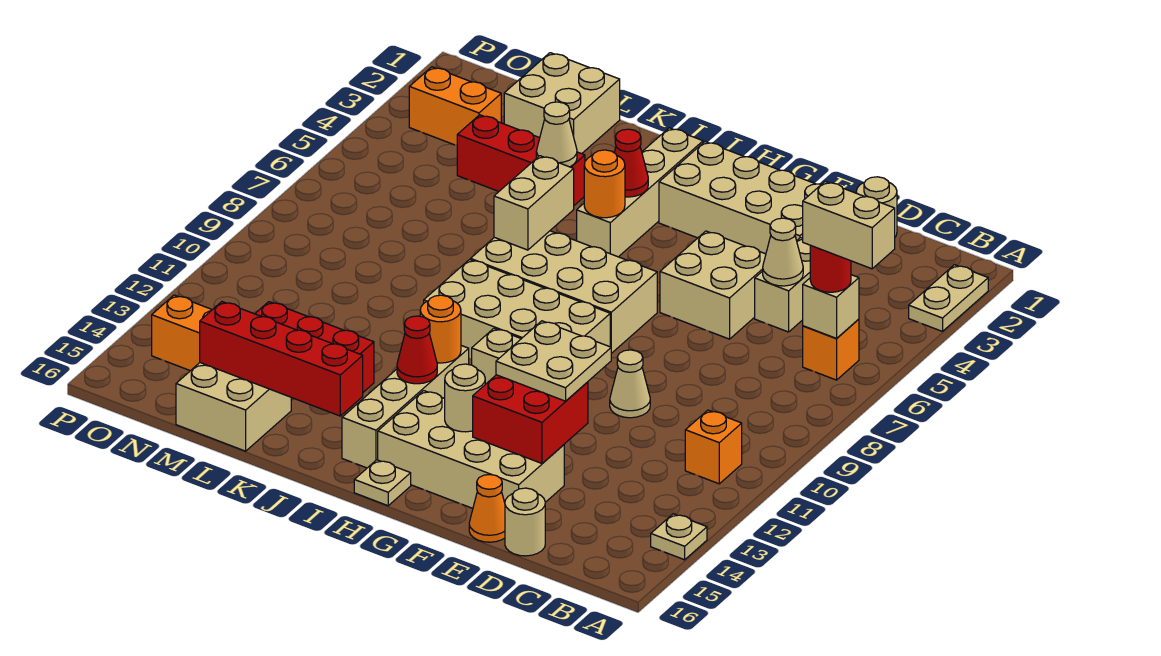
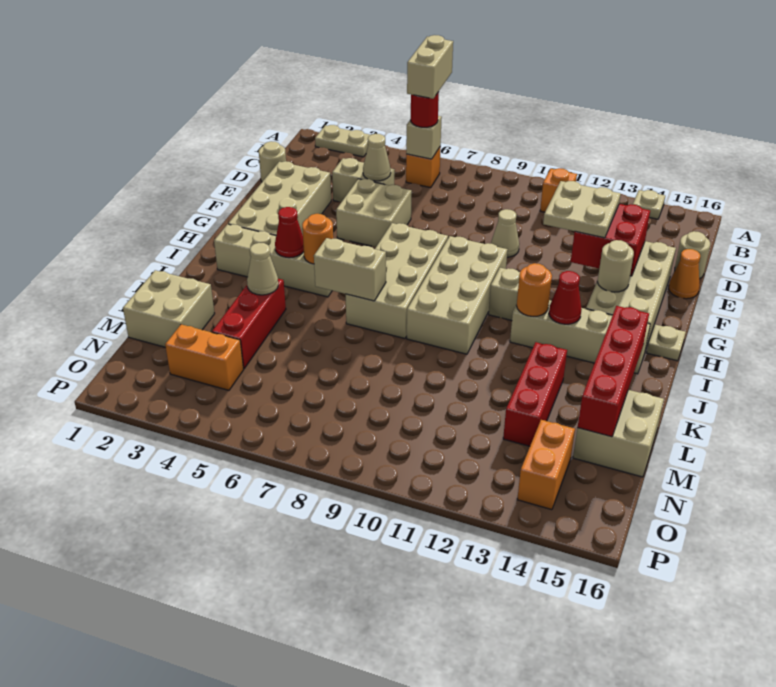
orange 1x2 brick [409,67,501,145] -> orange 1x2 brick turned to [165,324,244,390]

